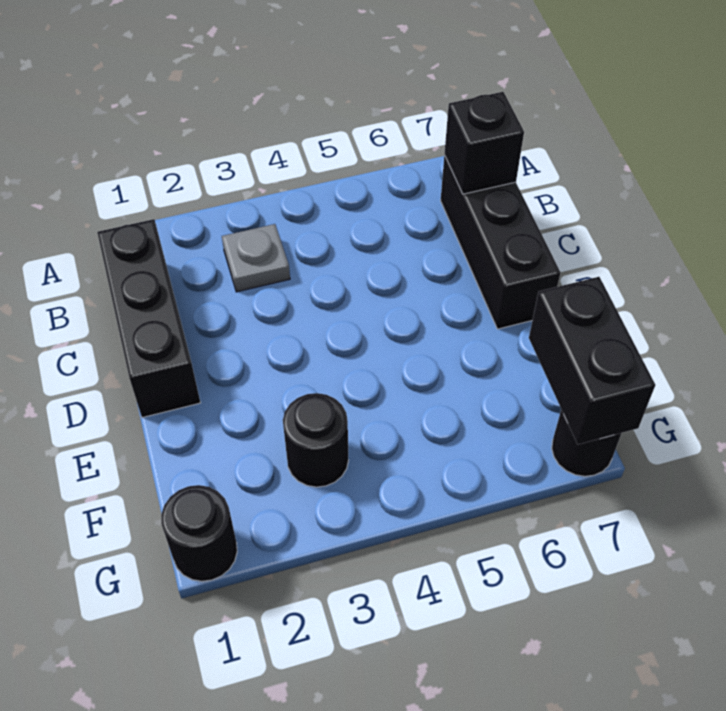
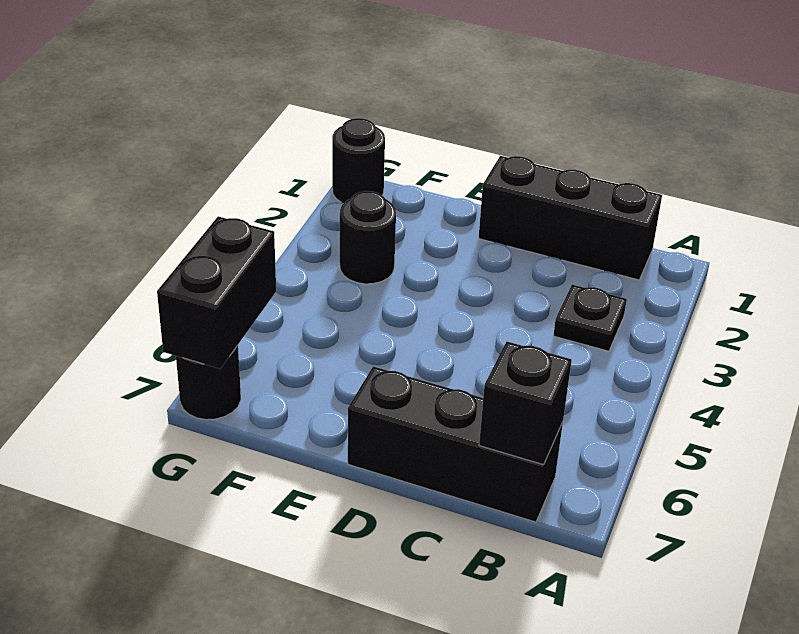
grey 1x1 plate [222,224,290,292] -> black 1x1 plate [553,285,627,351]
black 1x2 brick [529,277,655,445] -> black 1x2 brick turned to [157,216,276,369]

